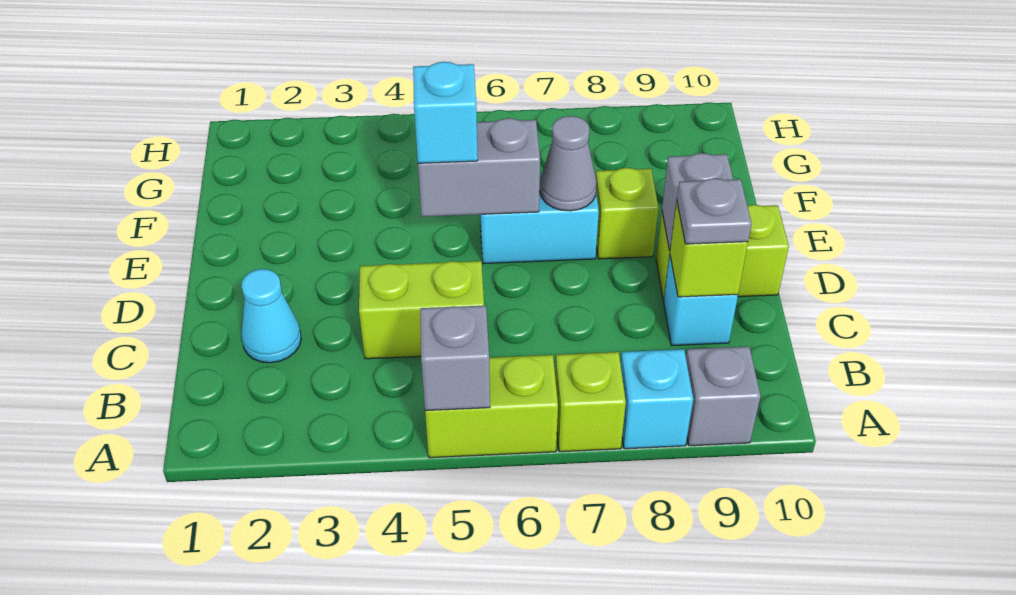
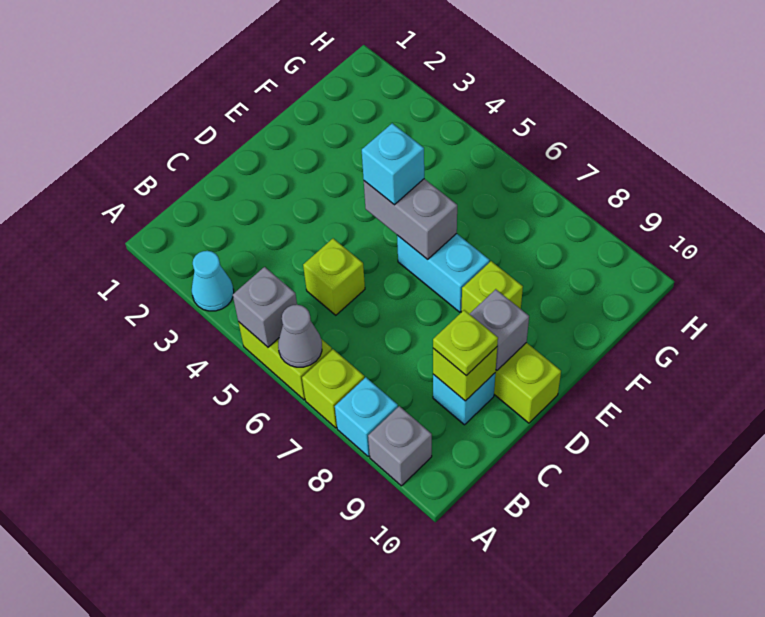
cyan 1x1 cone [241,269,301,363] -> cyan 1x1 cone moved to [192,251,234,311]
lime 1x2 brick [359,261,484,359] -> lime 1x1 brick [303,238,365,315]
grey 1x1 plate [677,178,752,244] -> lime 1x1 plate [433,310,498,376]
grey 1x1 cone [540,116,597,211] -> grey 1x1 cone moved to [278,305,322,367]

